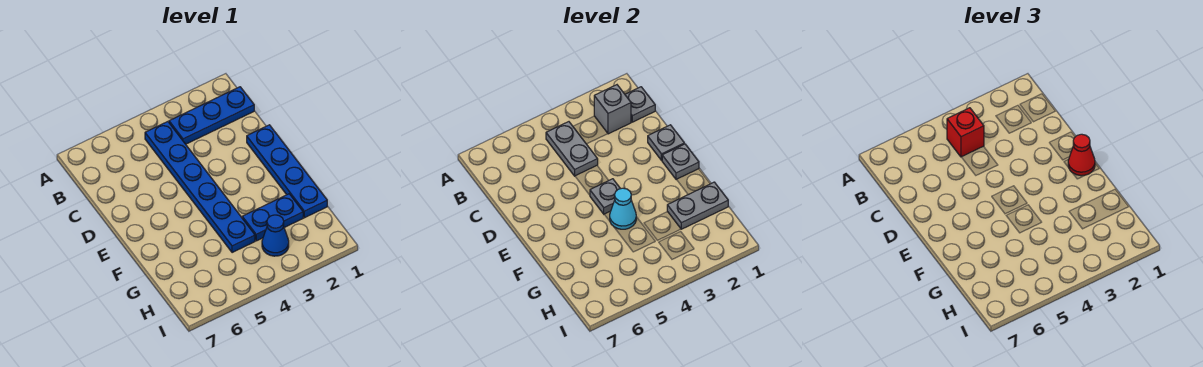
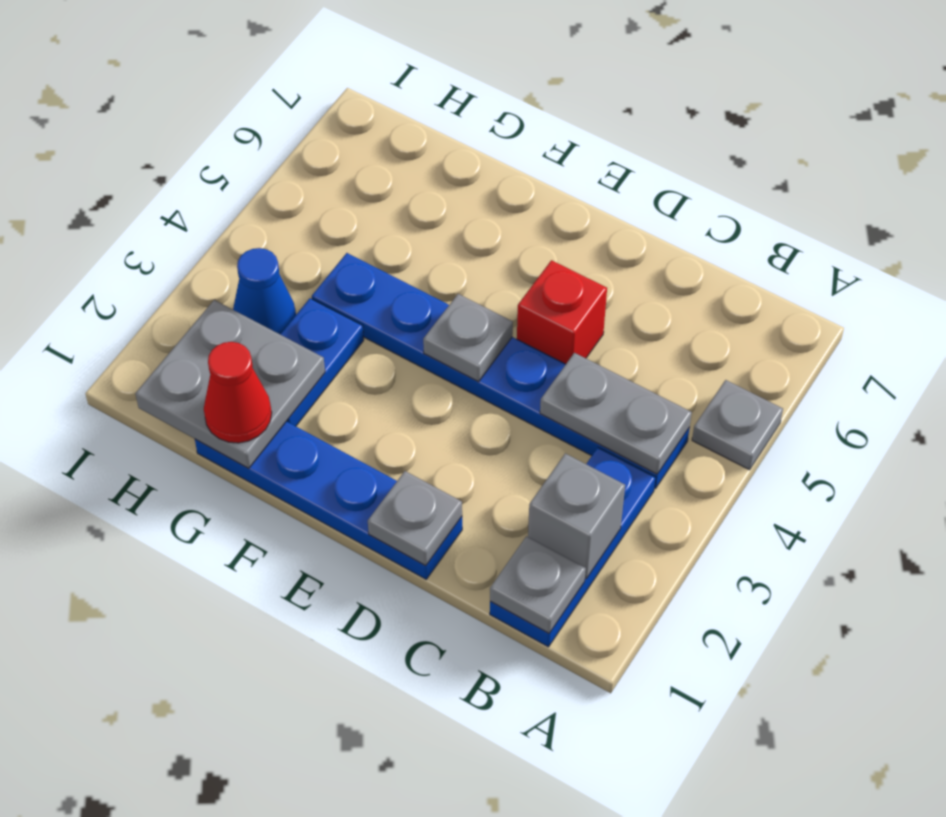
red 1x1 brick [947,108,984,157] -> red 1x1 brick moved to [517,260,607,364]
grey 1x1 plate [662,144,699,180] -> grey 1x1 plate moved to [692,380,783,470]
red 1x1 cone [1068,134,1095,176] -> red 1x1 cone moved to [204,342,272,443]
cyan 1x1 cone [610,188,636,229] -> none
grey 1x2 plate [667,182,728,229] -> grey 2x2 plate [135,300,325,468]

